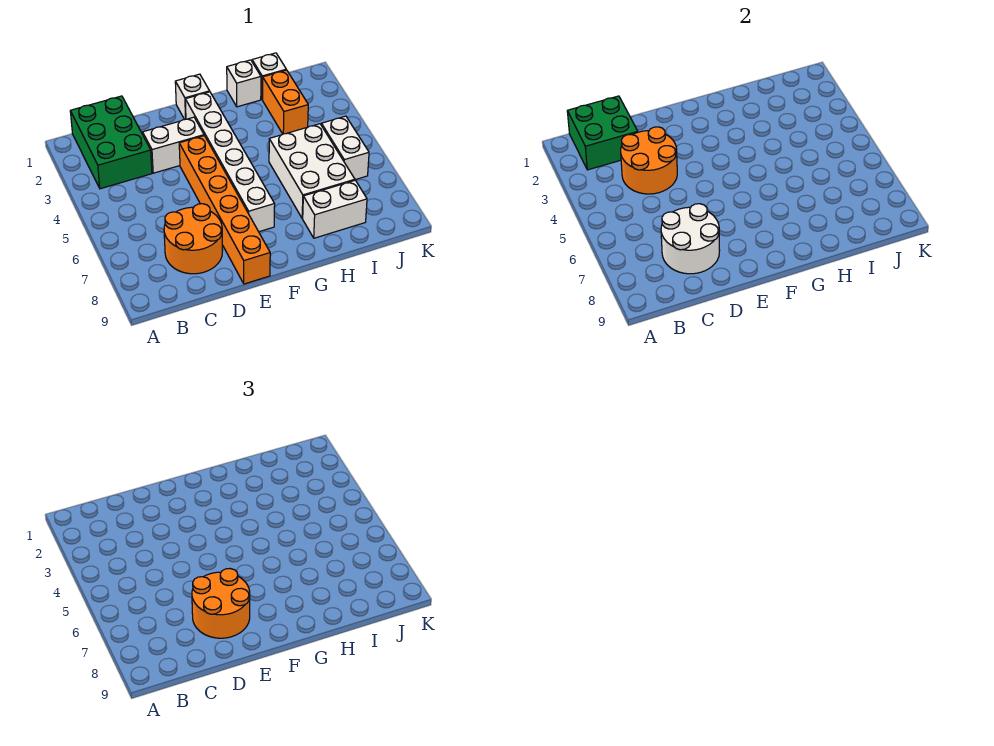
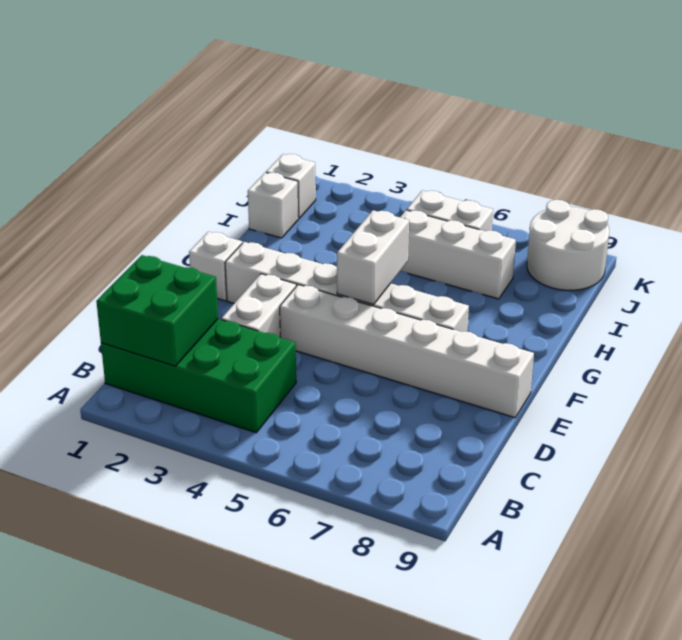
green 2x3 brick [70,96,152,189] -> green 2x4 brick [101,319,296,433]
orange 2x2 round brick [621,127,677,194] -> none
orange 2x2 round brick [164,204,223,274] -> none
white 2x2 round brick [661,204,720,274] -> white 2x2 round brick moved to [527,200,609,290]
orange 2x2 round brick [192,569,250,638] -> none
orange 1x6 brick [179,136,270,284] -> white 1x6 brick [280,285,534,418]
white 1x1 brick [227,60,261,107] -> white 1x1 brick moved to [266,154,316,218]
white 2x3 brick [269,124,355,218] -> white 1x3 brick [400,210,516,299]
white 1x2 brick [303,180,367,238] -> white 1x2 brick moved to [337,210,409,304]
orange 1x2 brick [263,70,308,134] -> none

